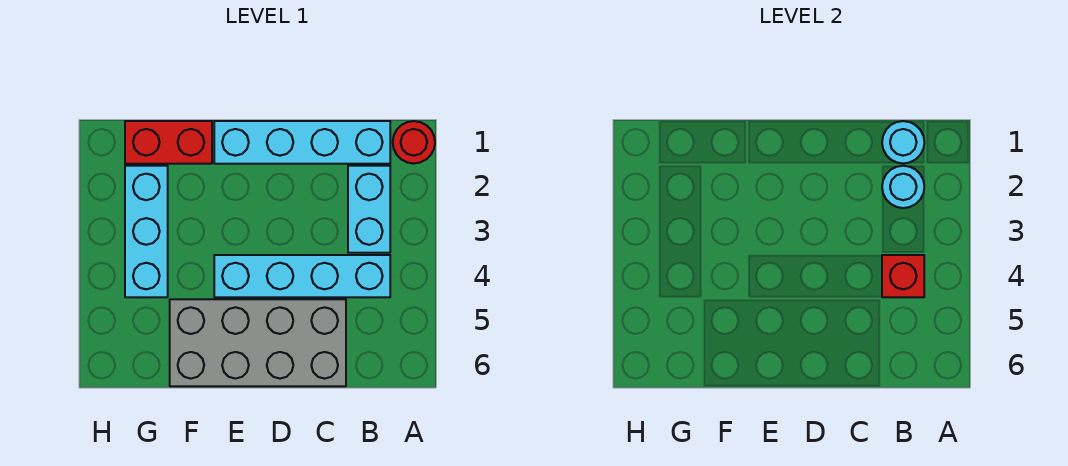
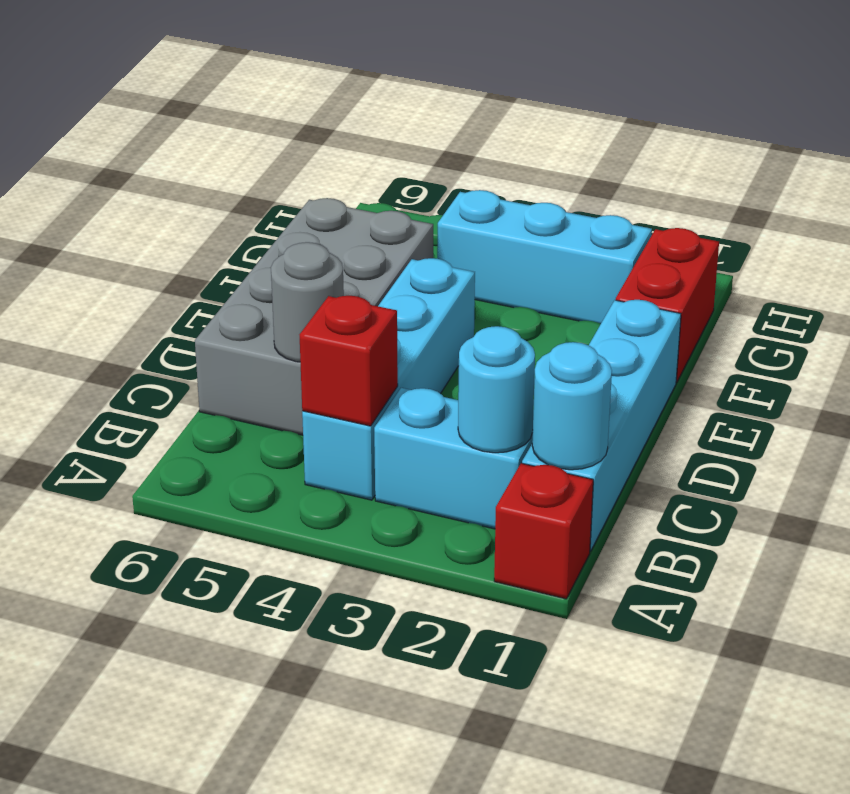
red 1x1 round brick [393,121,435,163] -> red 1x1 brick [494,463,593,599]
none -> grey 1x1 round brick [271,242,344,362]

